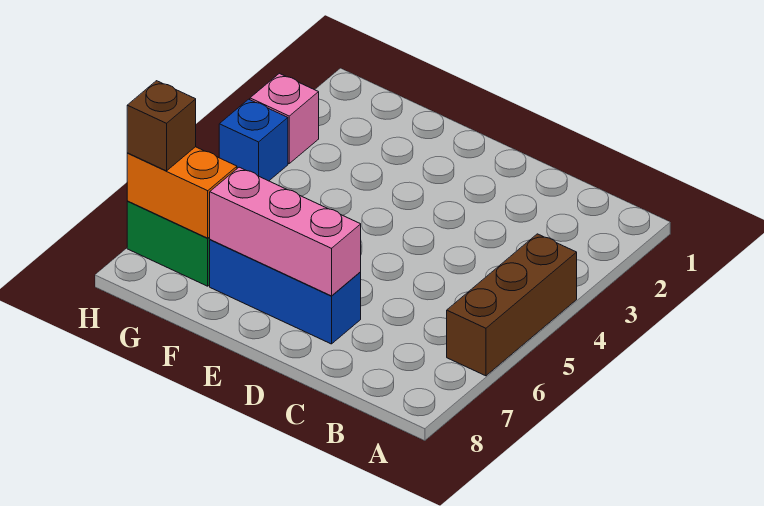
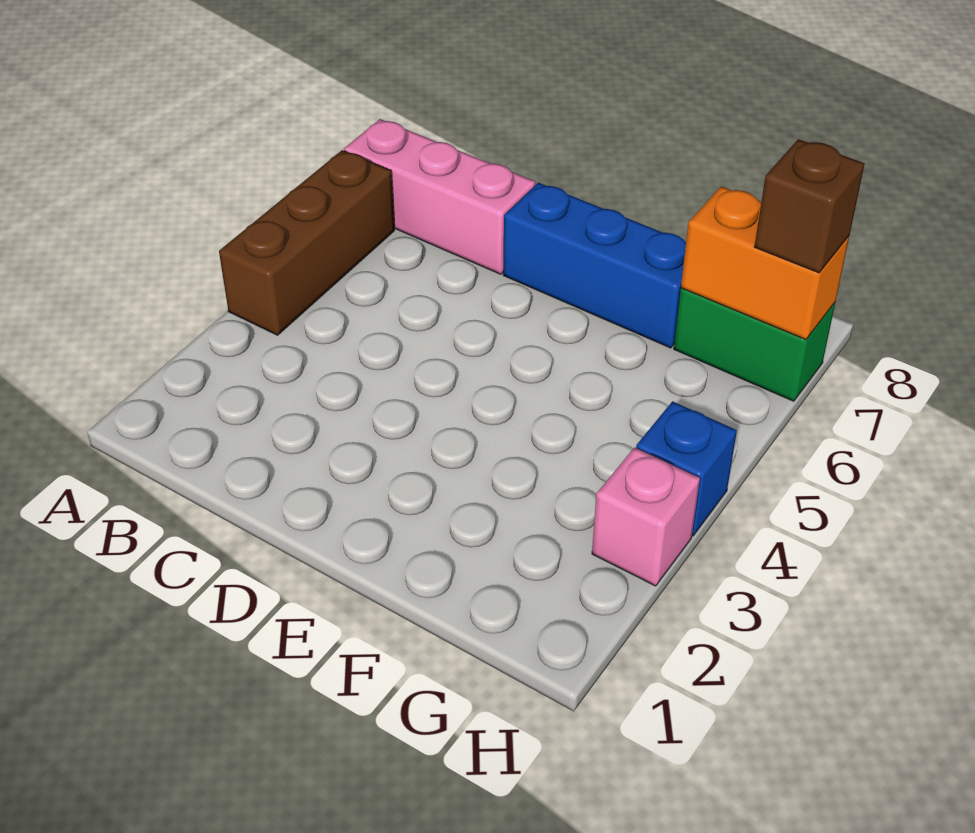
pink 1x3 brick [210,167,361,296] -> pink 1x3 brick moved to [344,119,535,274]

